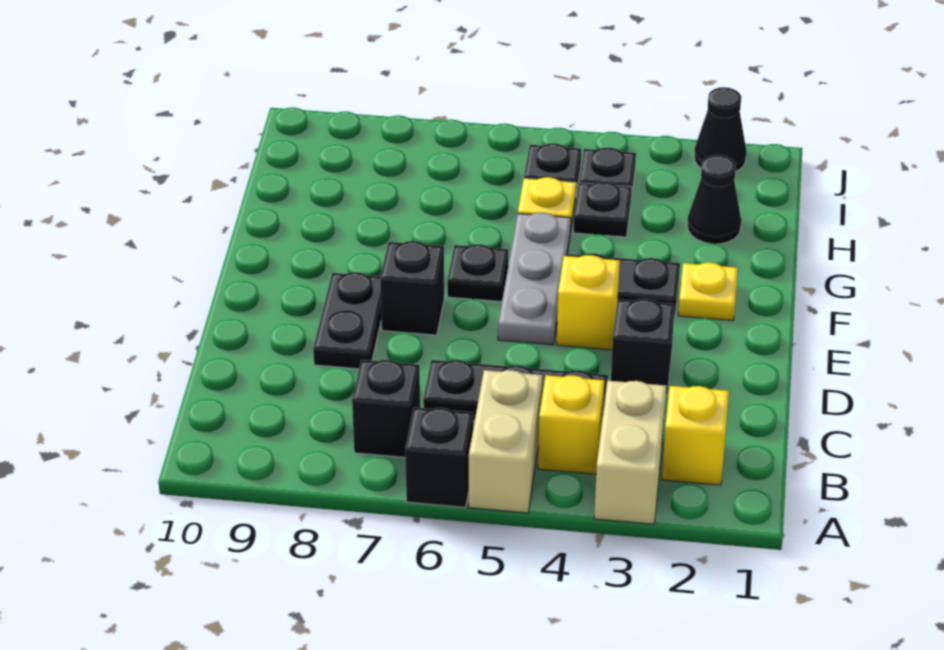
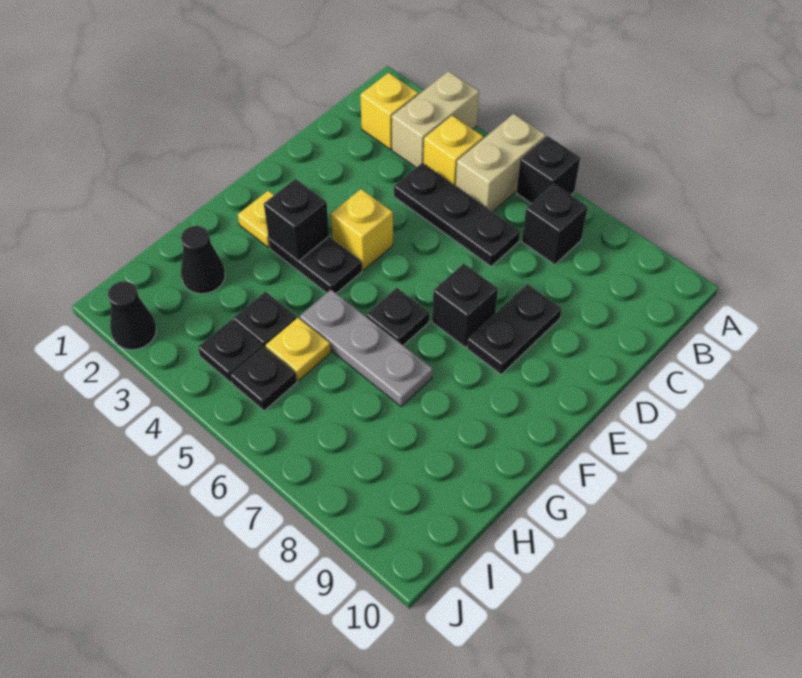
black 1x1 brick [611,299,675,395] -> black 1x1 brick moved to [264,179,329,261]
grey 1x3 plate [498,213,571,345] -> grey 1x3 plate turned to [300,290,433,406]

